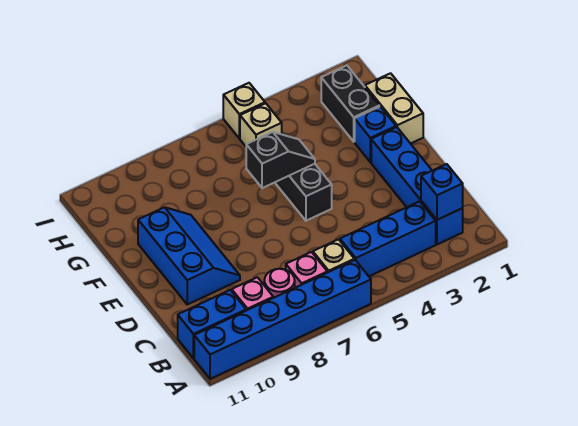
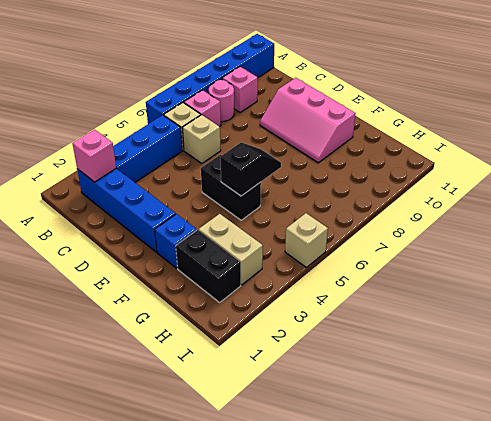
blue 1x1 brick [421,164,463,220] -> pink 1x1 brick [72,130,116,182]
blue 1x2 brick [178,290,246,358] -> none
blue 2x3 slope [138,207,240,304] -> pink 2x3 slope [260,78,356,163]
tan 1x2 brick [365,73,423,144] -> tan 1x2 brick moved to [199,214,263,285]
black 1x2 slope [246,132,315,188] -> black 1x2 slope turned to [220,142,281,196]
tan 1x1 brick [240,103,282,146] -> tan 1x1 brick moved to [182,115,221,164]

